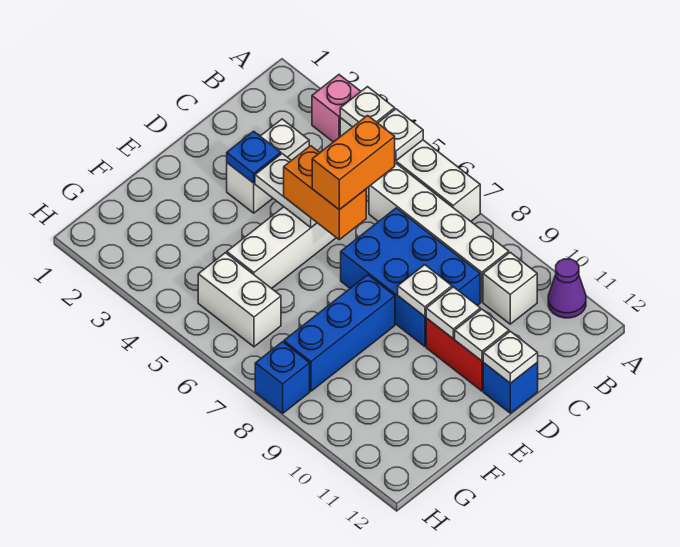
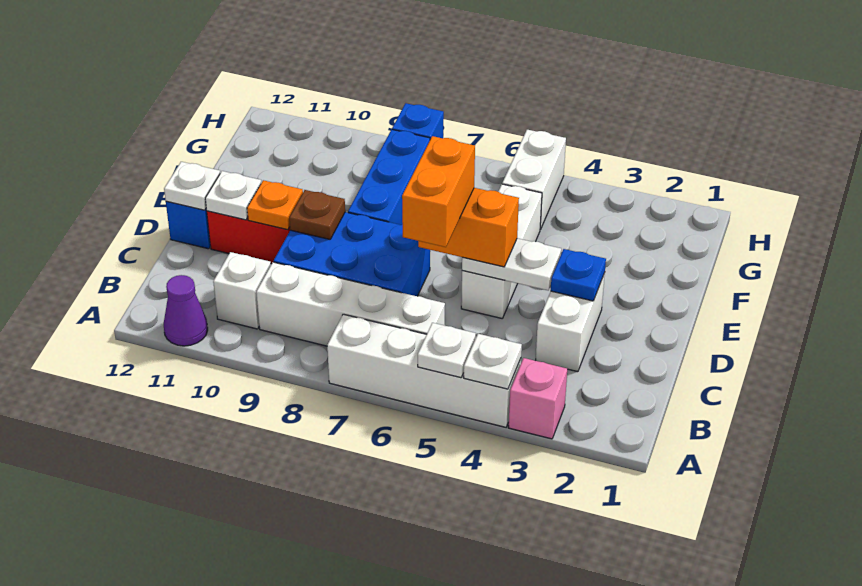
white 1x1 plate [398,265,452,316] -> brown 1x1 plate [289,190,345,239]
white 1x1 plate [426,287,480,339] -> orange 1x1 plate [247,180,303,230]
white 1x2 brick [198,253,281,347] -> white 1x2 brick turned to [502,130,566,230]

